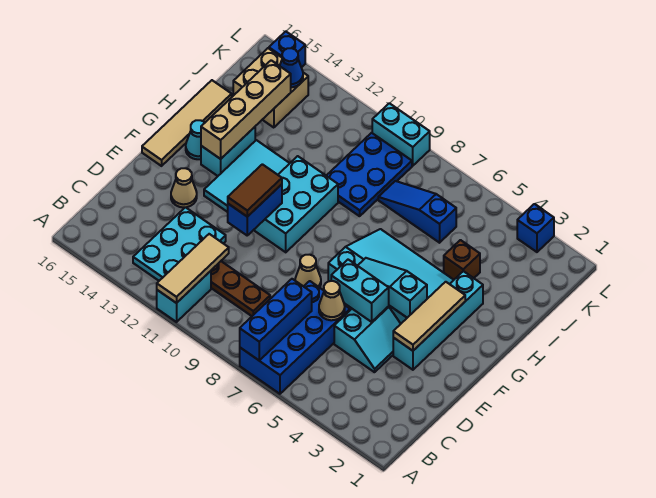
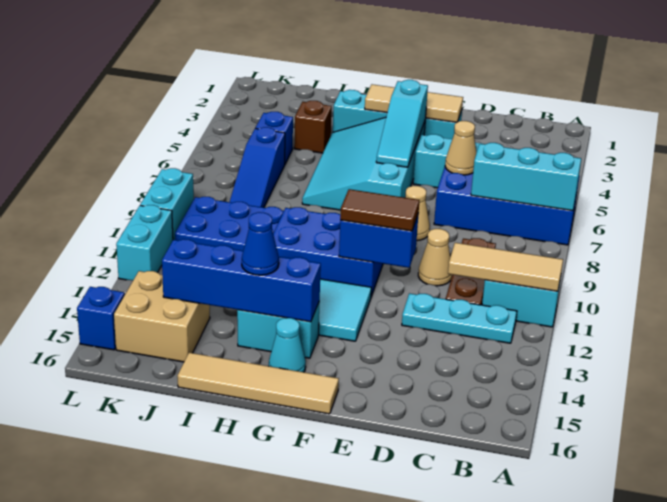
blue 1x3 brick [240,279,312,361] -> cyan 1x3 brick [471,143,581,211]
cyan 2x3 plate [133,207,226,281] -> cyan 1x3 plate [402,293,517,343]
cyan 1x2 brick [331,260,389,322] -> cyan 1x2 brick moved to [116,205,173,280]
tan 1x1 cone [171,168,197,207] -> tan 1x1 cone moved to [418,229,452,286]
cyan 2x3 brick [254,156,338,252] -> blue 2x3 brick [273,207,383,297]
tan 1x4 brick [201,60,291,159] -> blue 1x4 brick [162,239,321,322]
blue 1x1 cone [280,48,303,87] -> blue 1x1 cone moved to [242,212,279,275]
blue 1x1 brick [517,204,554,252] -> blue 1x1 brick moved to [256,112,293,164]

